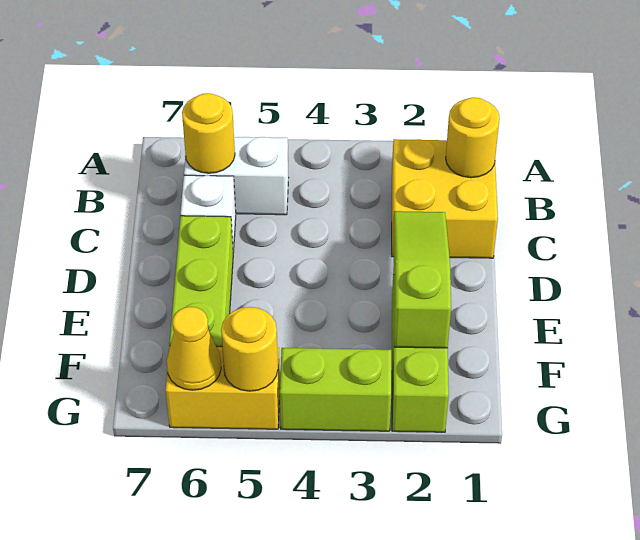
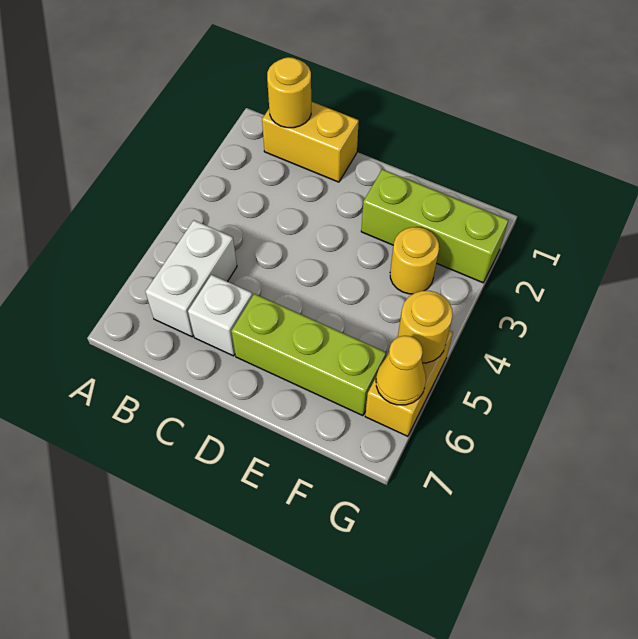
yellow 2x2 brick [392,139,498,258] -> yellow 1x2 brick [262,101,359,182]
yellow 1x1 round brick [182,93,235,173] -> yellow 1x1 round brick moved to [390,227,439,294]
lime 1x3 slope [394,211,451,348] -> none
lime 1x2 brick [280,348,391,431] -> none

